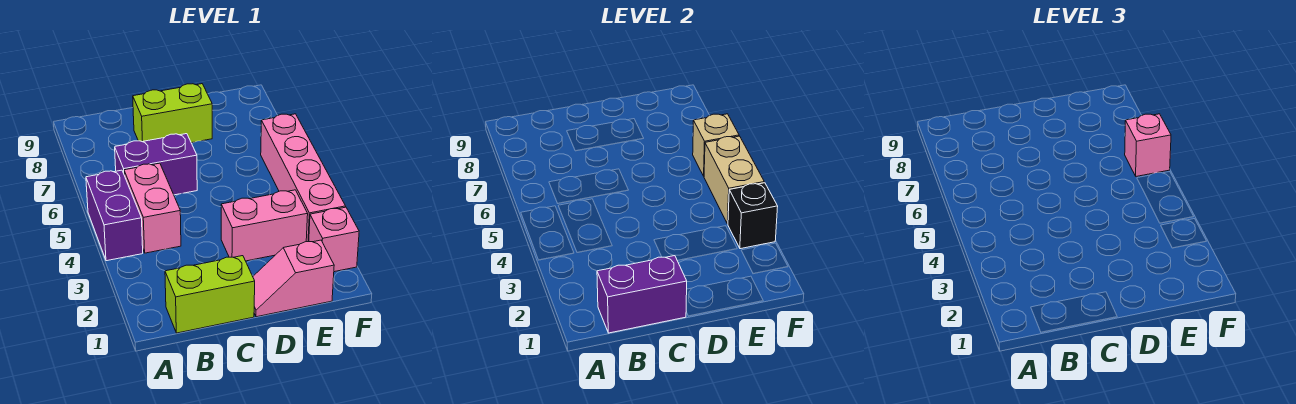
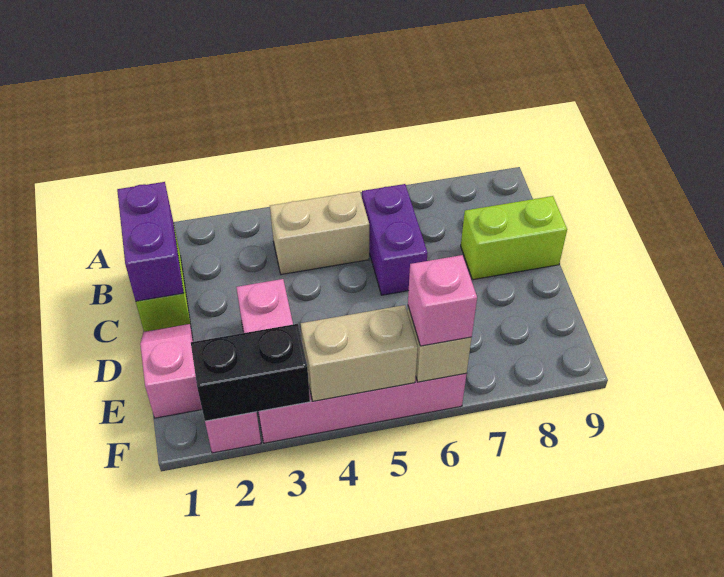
purple 1x2 brick [86,170,143,261] -> none
pink 1x2 brick [124,163,181,253] -> tan 1x2 brick [270,191,369,274]
lime 1x2 brick [133,84,212,143] -> lime 1x2 brick turned to [461,196,567,280]
black 1x1 brick [728,183,778,249] -> black 1x2 brick [191,324,310,421]

